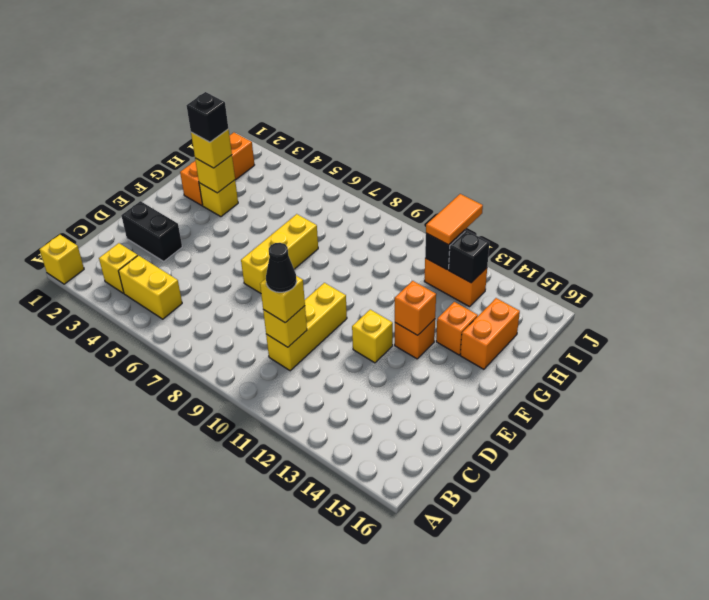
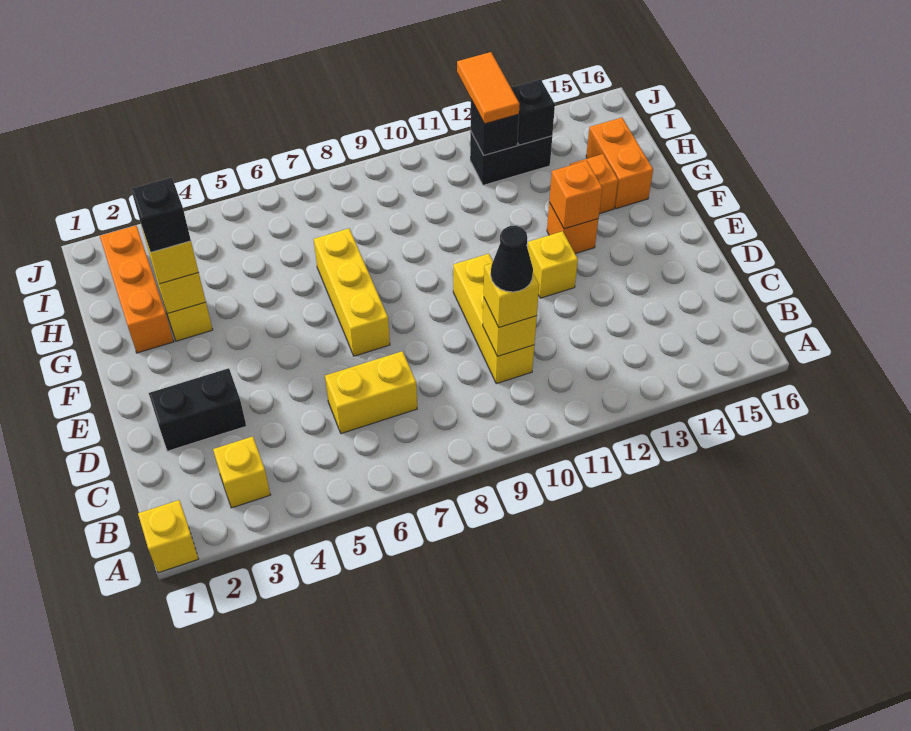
yellow 1x2 brick [119,255,182,319] -> yellow 1x2 brick moved to [325,351,417,434]
orange 1x2 brick [424,258,487,307] -> black 1x2 brick [470,131,552,185]

